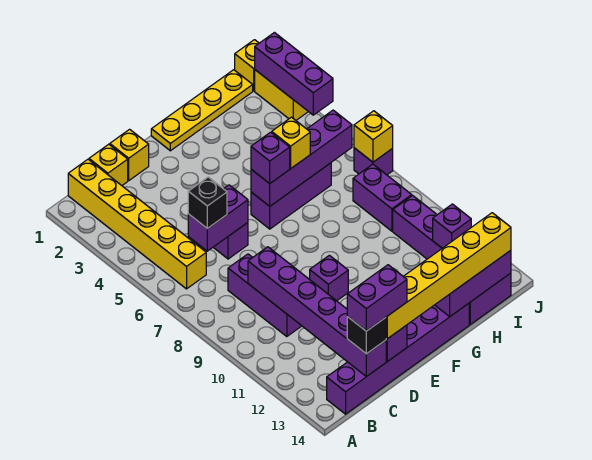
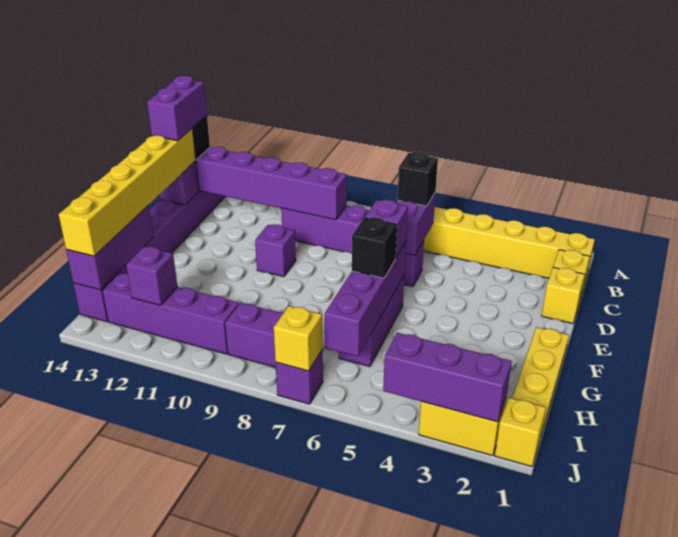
yellow 1x1 brick [272,117,310,168] -> black 1x1 brick [352,217,397,278]

